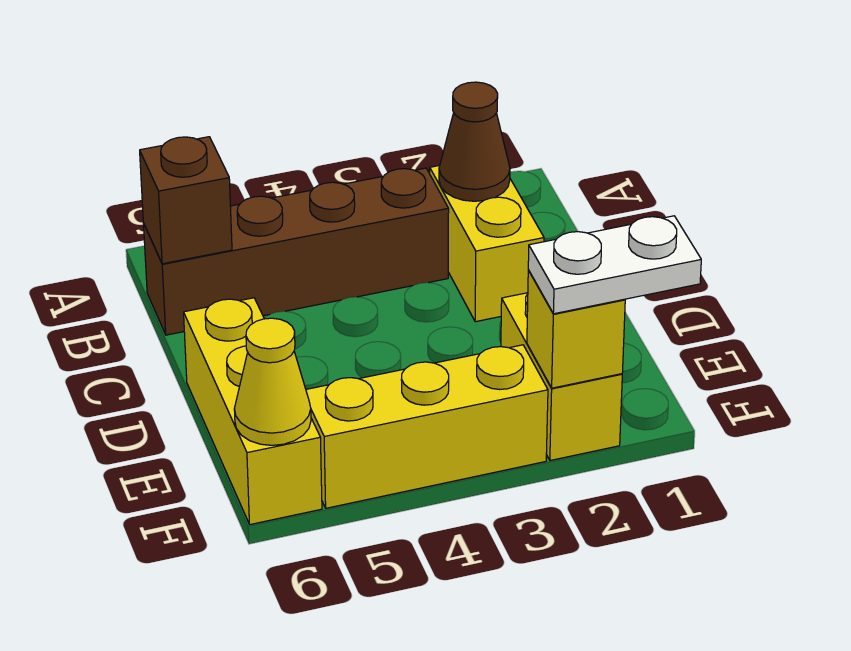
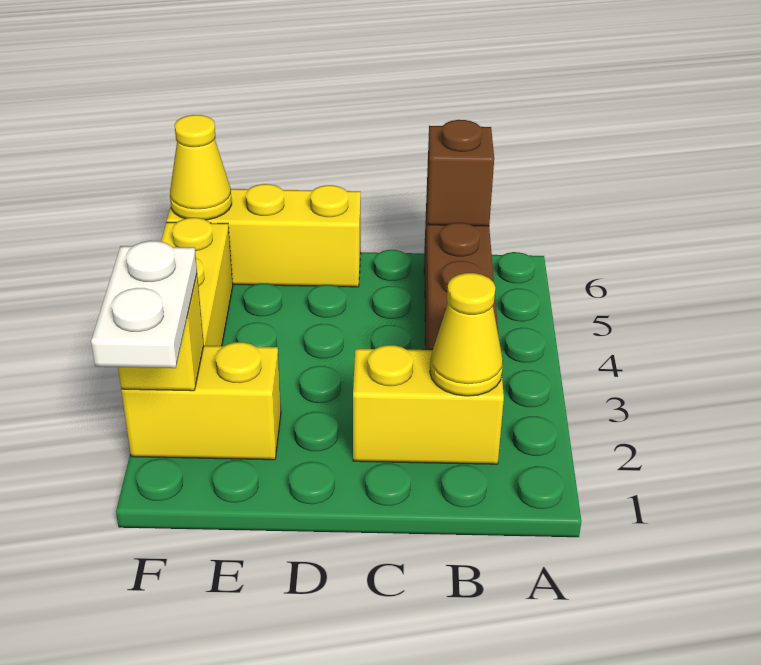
brown 1x1 cone [439,82,510,201] -> yellow 1x1 cone [430,273,503,396]

